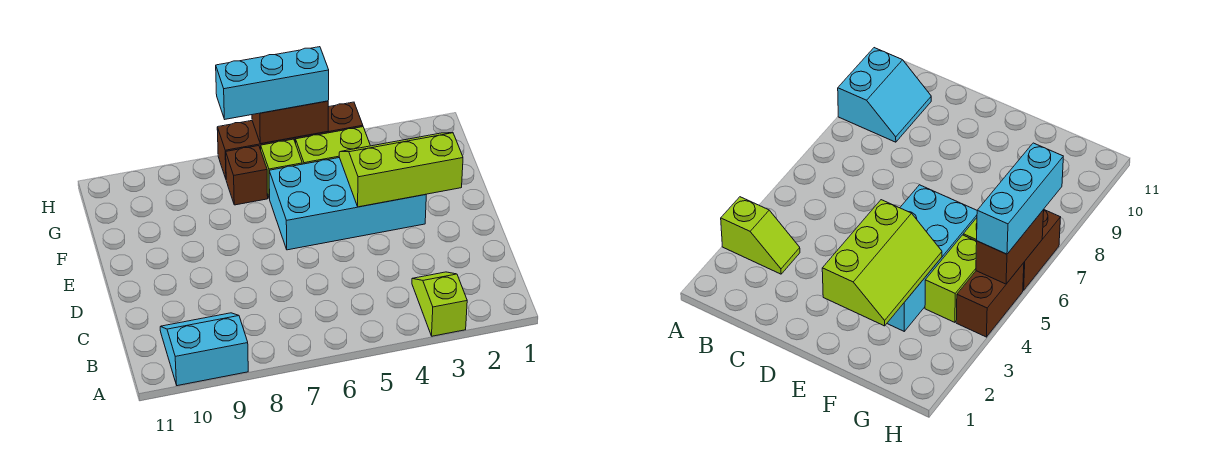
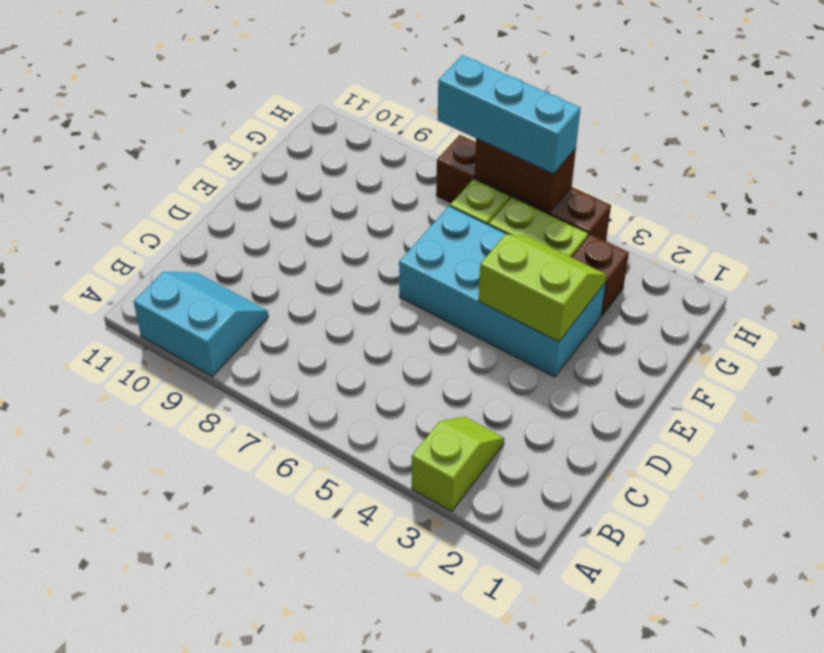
lime 2x3 slope [339,133,463,207] -> lime 2x2 slope [478,234,607,342]
brown 1x1 brick [226,146,268,205] -> brown 1x1 brick moved to [572,234,629,316]

